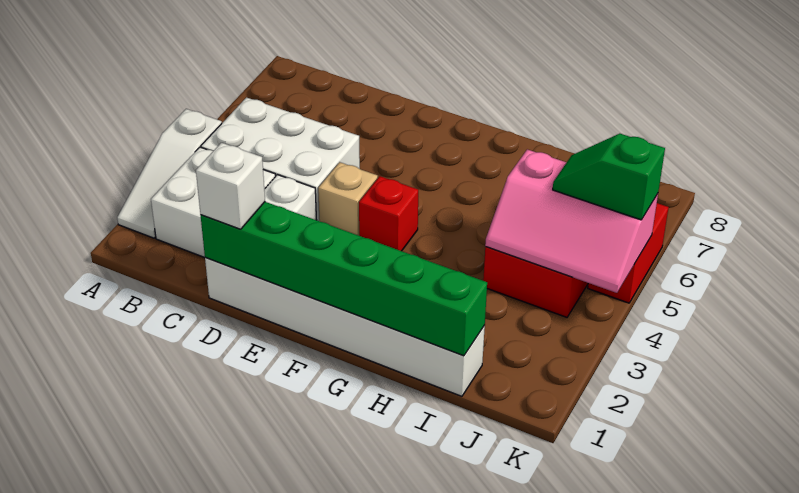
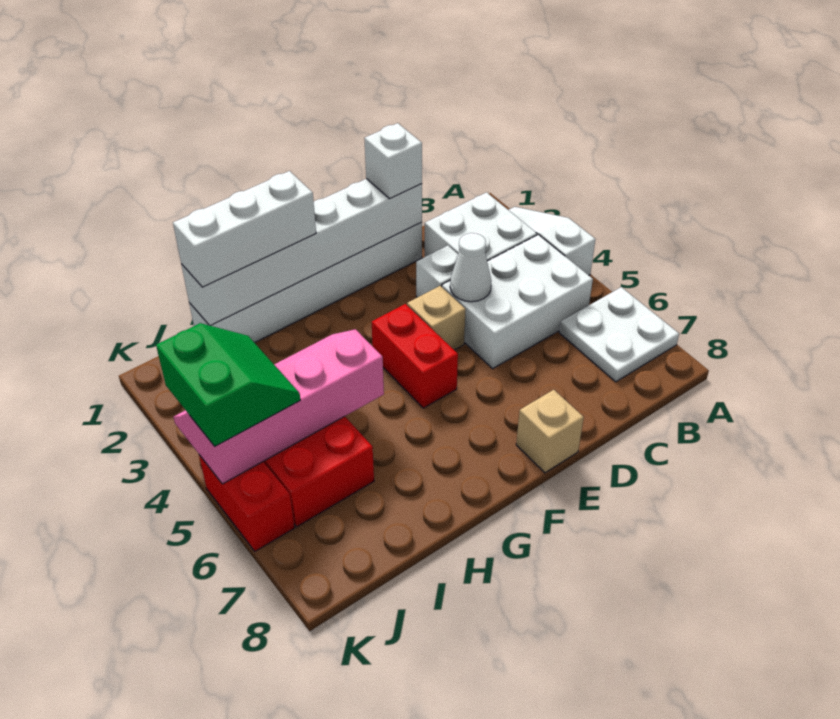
none -> white 2x2 plate [559,287,679,382]
green 1x6 brick [201,202,487,356] -> white 1x6 brick [181,179,422,326]
none -> white 1x1 cone [450,233,491,302]
none -> tan 1x1 brick [516,390,584,473]
red 1x1 brick [359,176,418,251] -> red 1x2 brick [371,304,458,408]
none -> white 1x3 brick [173,171,316,287]
pink 2x3 slope [485,149,658,293] -> pink 2x4 slope [174,329,384,484]
green 1x2 slope [553,134,665,220] -> green 2x2 slope [156,323,300,446]

